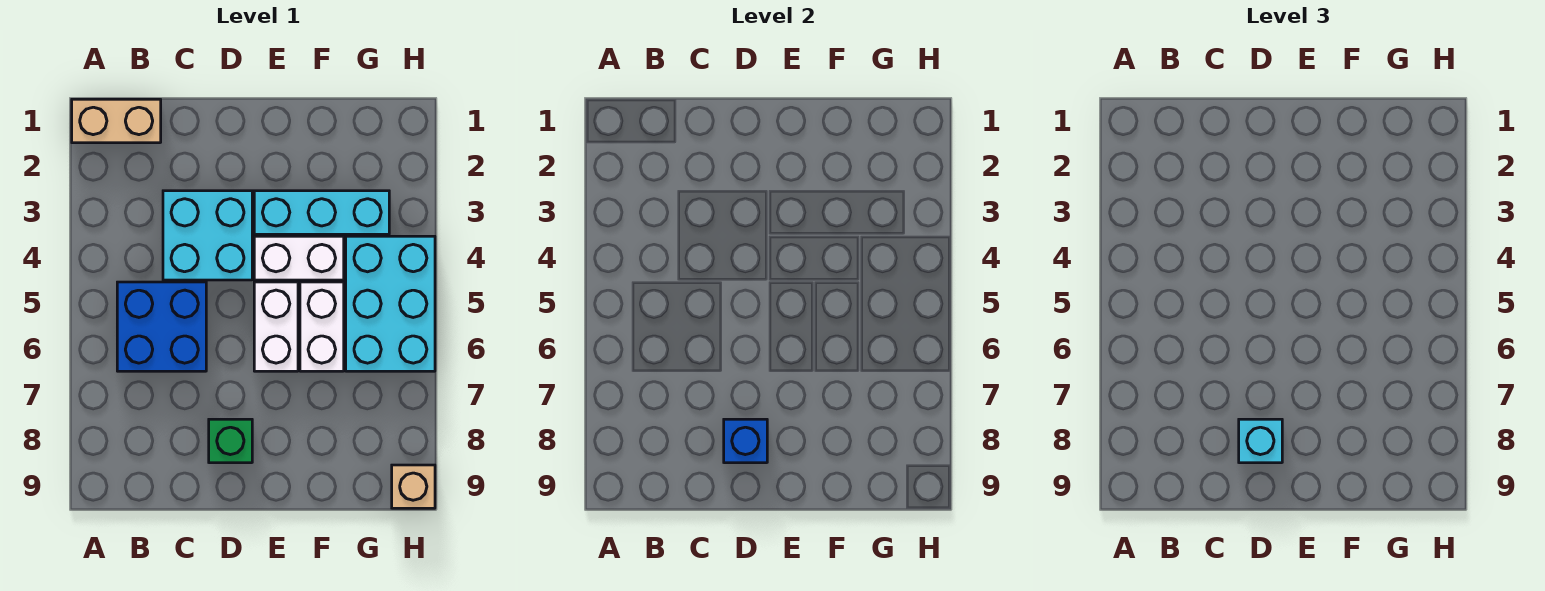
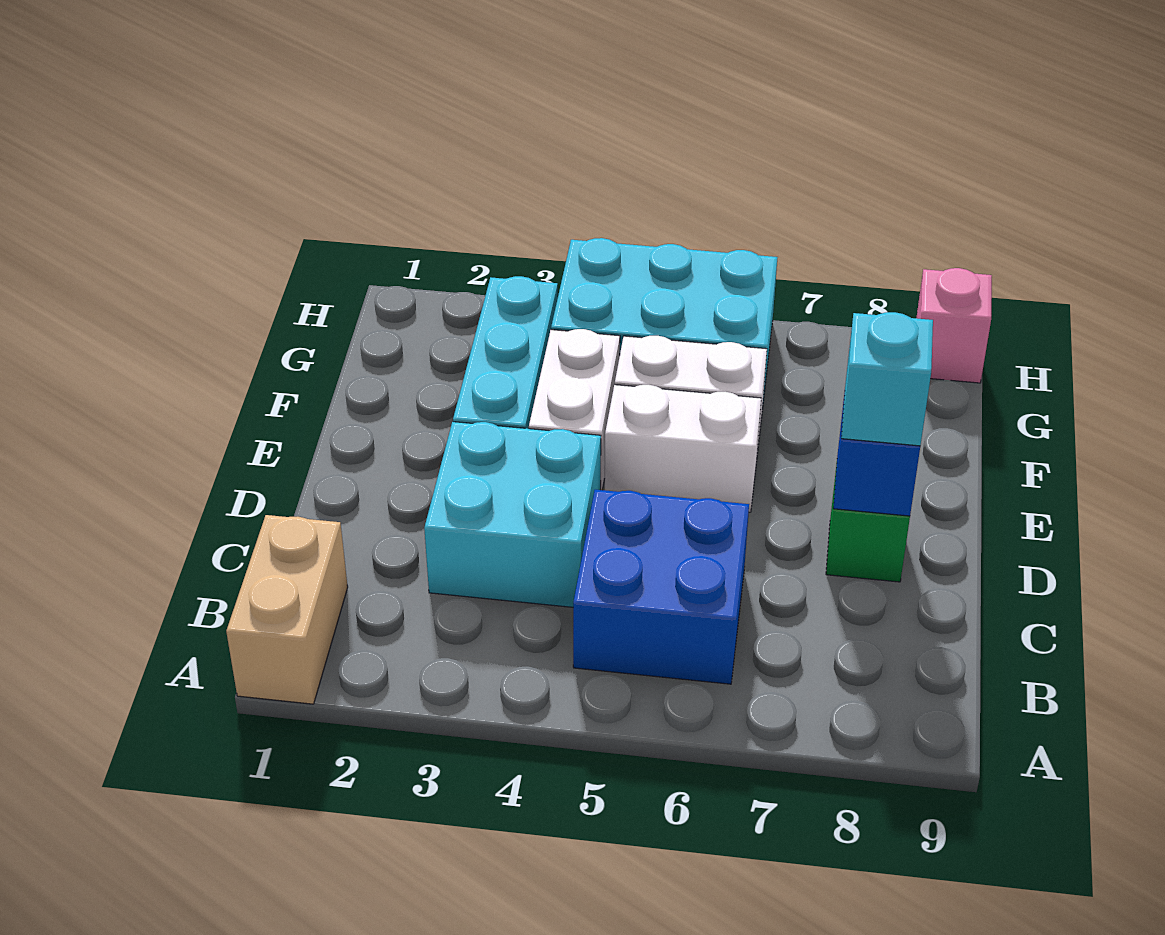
tan 1x1 brick [392,465,435,508] -> pink 1x1 brick [917,268,992,383]

